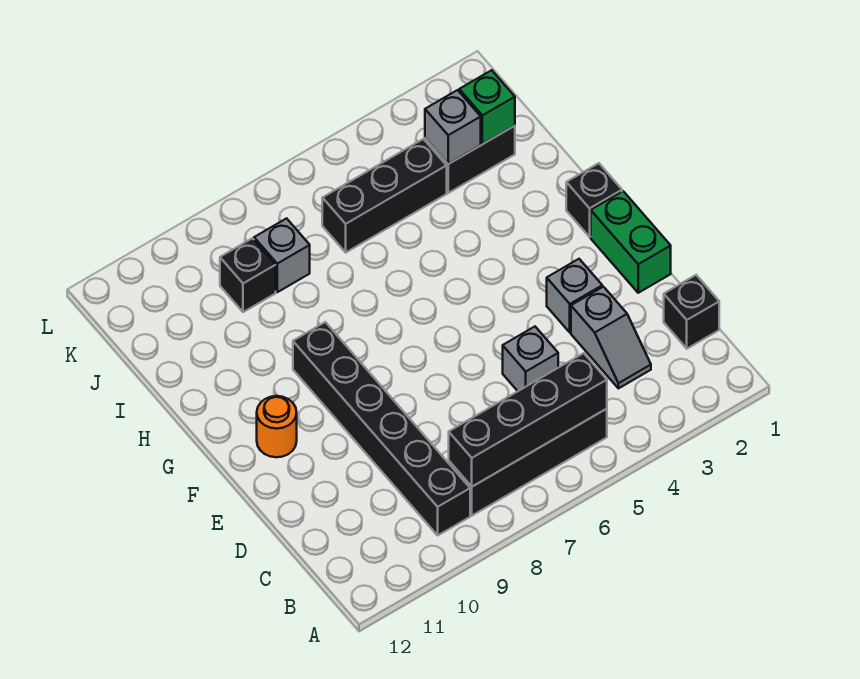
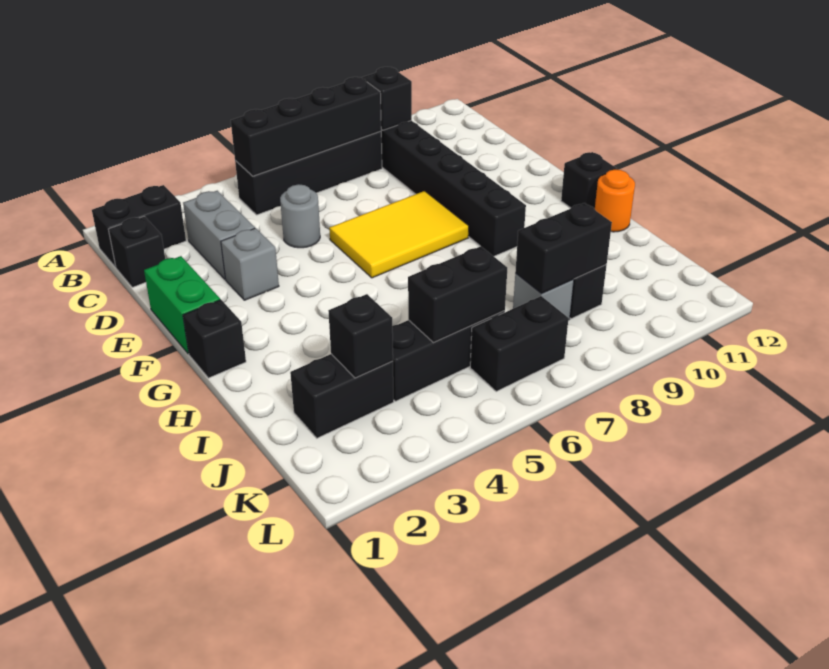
none -> black 1x2 brick [92,185,186,267]
none -> black 1x1 brick [362,67,412,130]
grey 1x2 slope [571,287,651,388] -> grey 1x2 brick [183,191,255,279]
grey 1x1 brick [503,327,558,391] -> grey 1x1 round brick [280,184,320,248]
none -> yellow 2x3 tile [329,191,469,278]
orange 1x1 round brick [257,396,297,457] -> orange 1x1 round brick moved to [595,170,635,232]
none -> black 1x1 brick [561,152,617,209]
green 1x1 brick [459,70,515,144] -> none
grey 1x1 brick [425,90,481,164] -> black 1x1 brick [328,294,393,378]
none -> black 1x2 brick [408,246,507,343]
none -> black 1x2 brick [515,203,612,293]
none -> black 1x2 brick [470,296,569,392]

